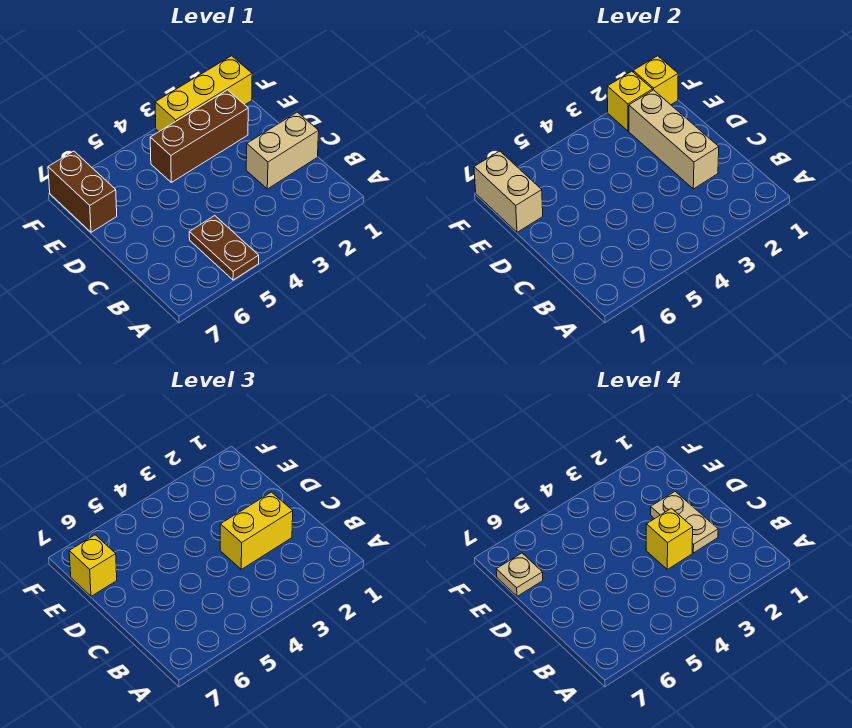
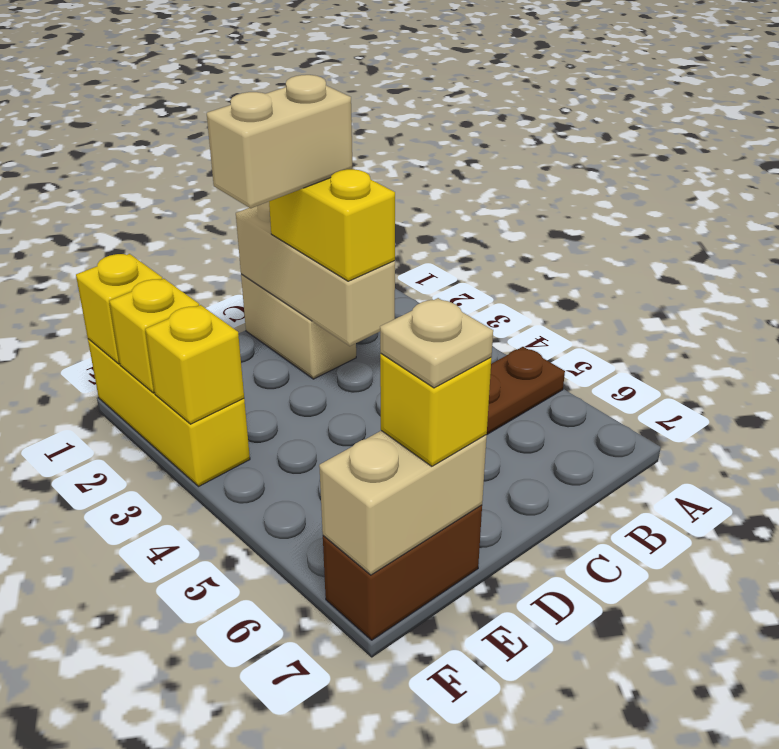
tan 1x3 brick [629,90,719,189] -> tan 1x3 brick turned to [236,202,395,346]
tan 1x2 plate [651,492,718,553] -> tan 1x2 brick [207,75,352,208]
yellow 1x1 brick [646,508,693,569] -> yellow 1x1 brick moved to [145,305,244,424]
brown 1x3 brick [150,90,248,182] -> none

